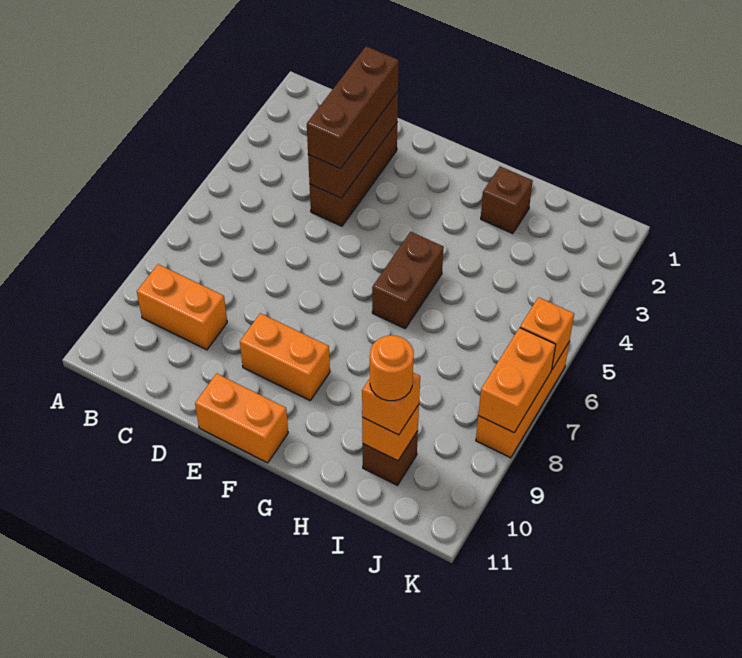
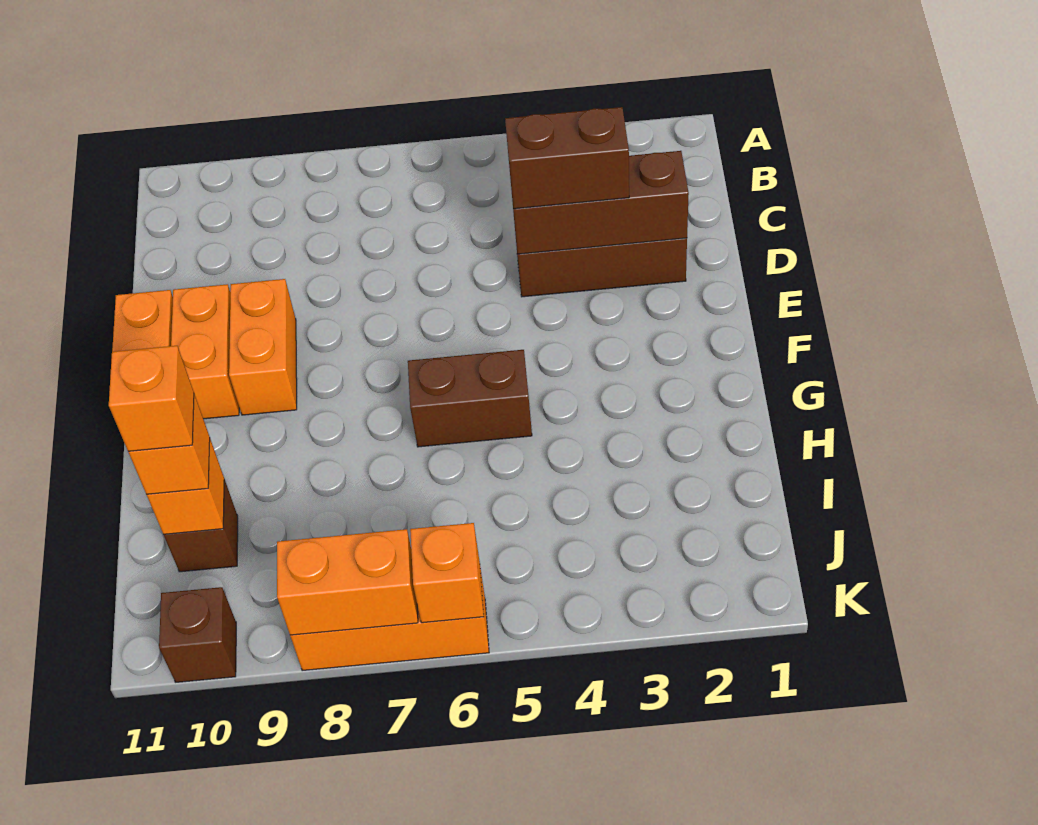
orange 1x2 brick [137,264,227,350] -> orange 1x2 brick moved to [171,284,239,419]
brown 1x3 brick [307,46,399,169] -> brown 1x2 brick [505,107,629,209]
brown 1x1 brick [481,166,533,234] -> brown 1x1 brick moved to [159,587,236,682]
orange 1x1 round brick [370,335,414,401] -> orange 1x1 brick [109,346,194,452]

